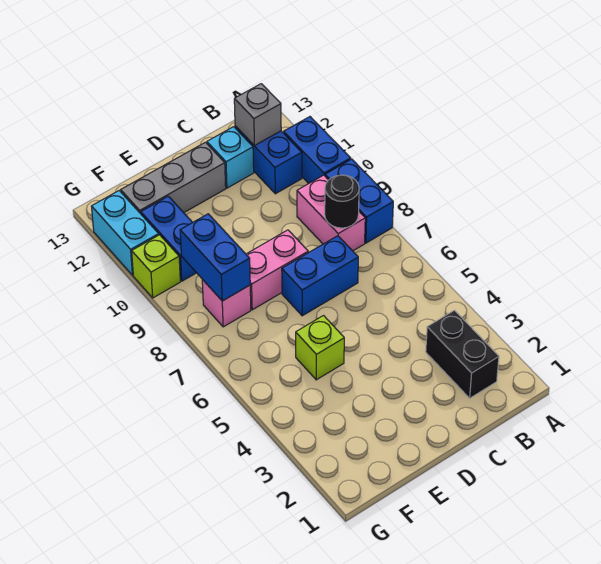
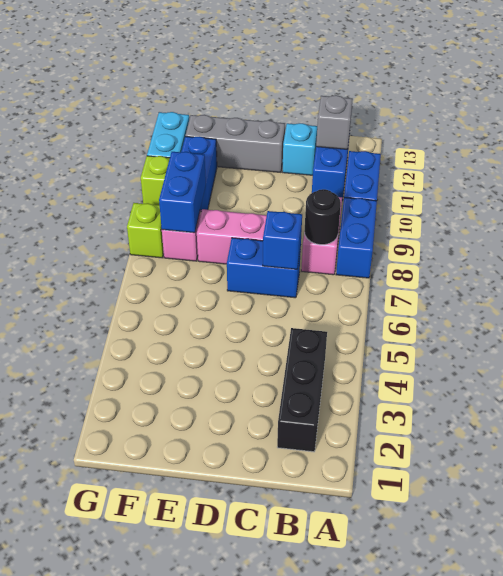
black 1x2 brick [426,310,499,398] -> black 1x3 brick [277,328,327,452]
none -> blue 1x1 brick [263,211,302,269]
lime 1x1 brick [296,316,344,380] -> lime 1x1 brick moved to [127,203,164,258]

